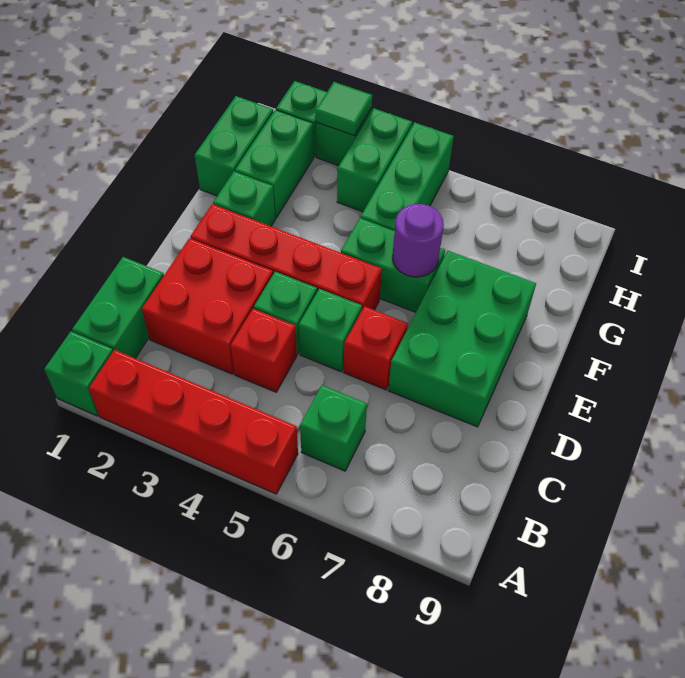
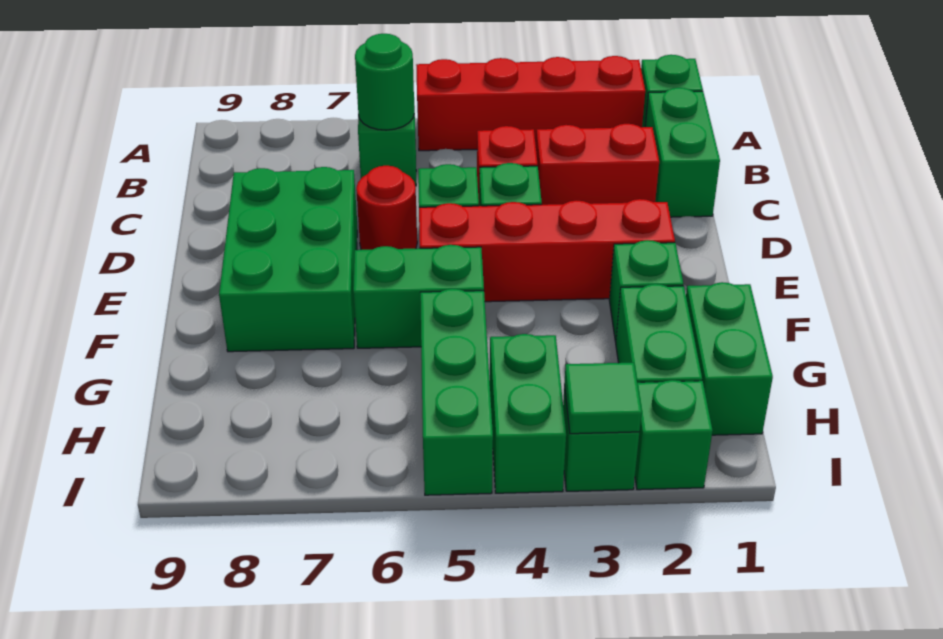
none -> green 1x1 round brick [355,34,414,130]
red 2x2 brick [142,238,273,374] -> red 1x2 brick [536,124,659,205]
red 1x1 brick [344,306,408,390] -> red 1x1 round brick [356,166,417,250]
purple 1x1 round brick [393,204,444,277] -> none

